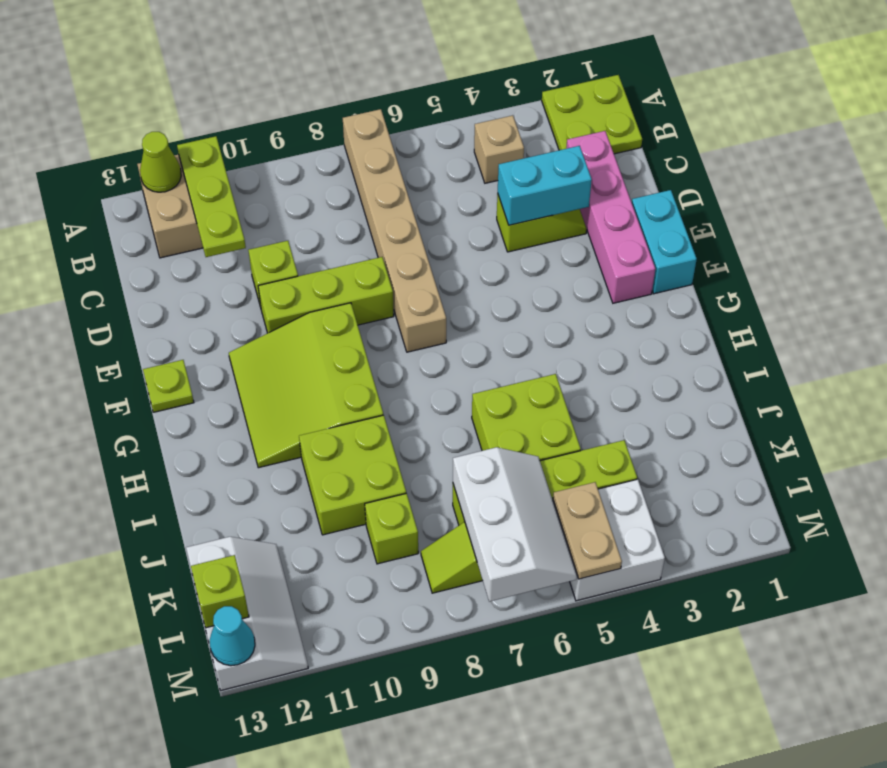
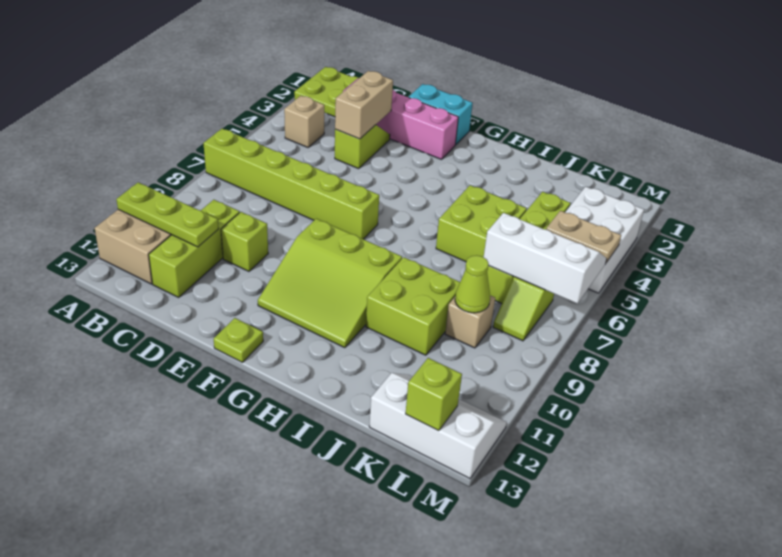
tan 1x6 brick [343,109,446,352] -> lime 1x6 brick [204,129,379,239]
lime 1x1 cone [140,132,181,192] -> lime 1x1 cone moved to [455,255,490,313]
cyan 1x2 brick [498,146,592,225] -> tan 1x2 brick [335,71,393,139]
lime 1x3 brick [258,257,394,333] -> lime 1x3 brick moved to [149,200,240,297]
lime 1x1 brick [365,493,418,564] -> tan 1x1 brick [445,295,495,348]
white 2x2 brick [553,479,665,601] -> white 2x3 brick [565,187,644,293]
cyan 1x1 cone [210,606,255,666] -> none

